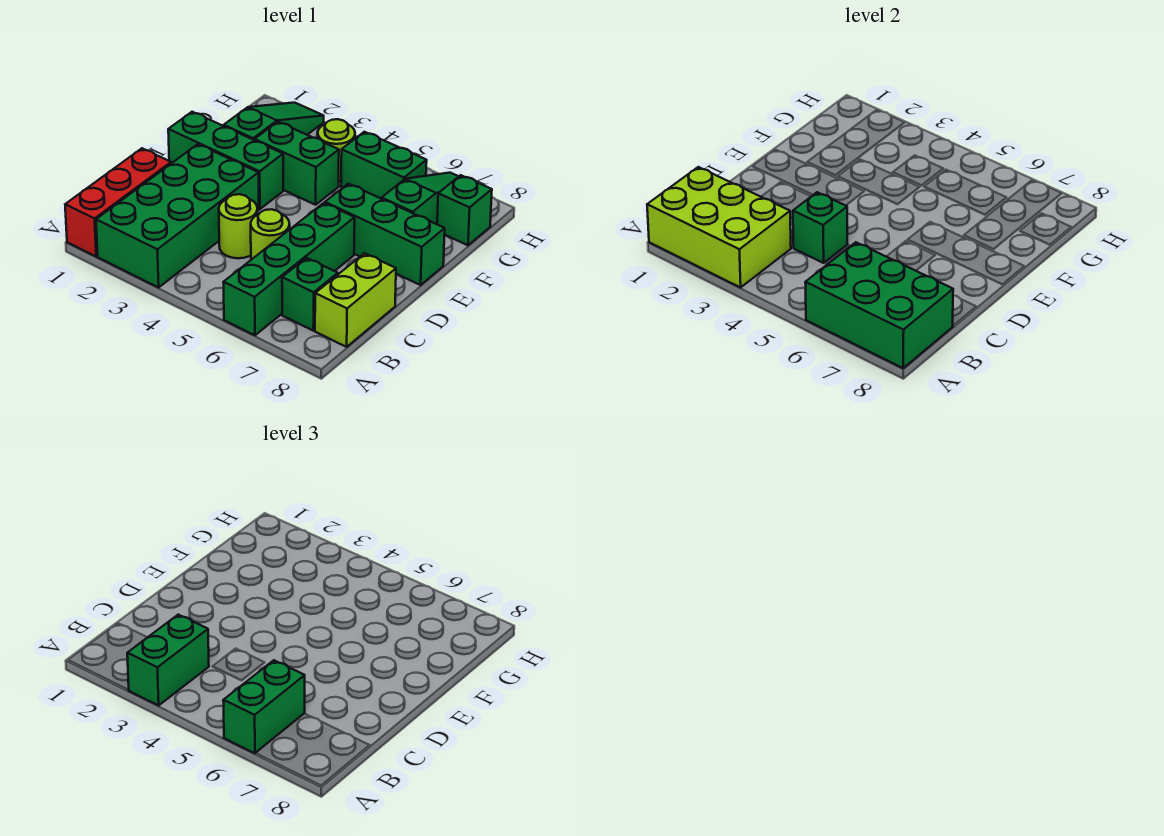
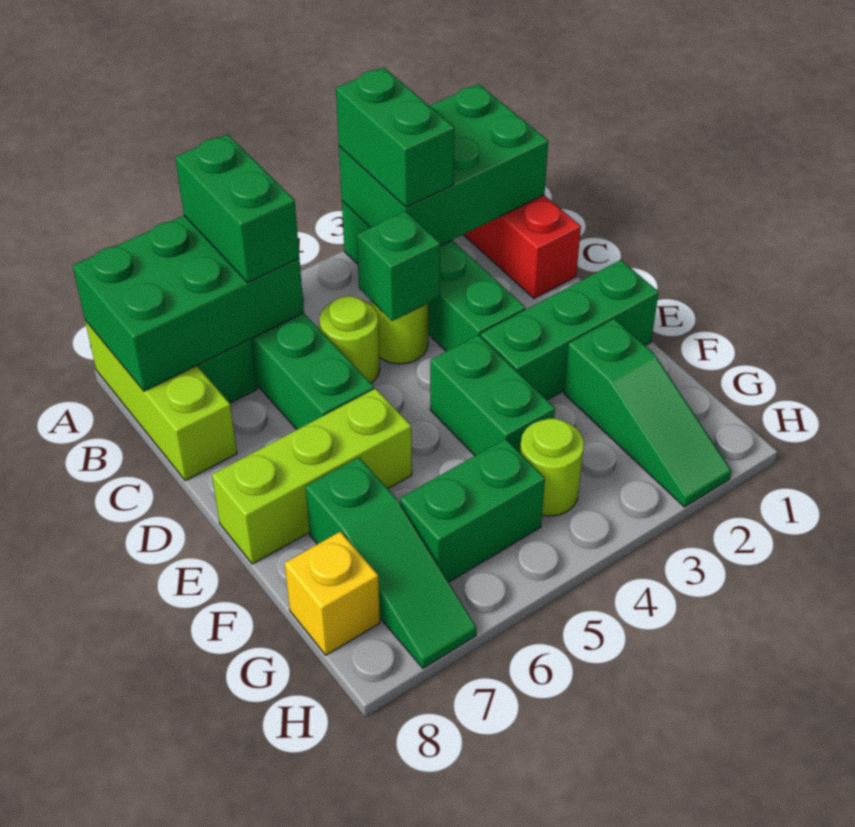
lime 2x3 brick [647,167,791,287] -> green 2x3 brick [339,84,548,246]
green 2x4 brick [96,144,259,287] -> green 1x4 brick [342,201,525,351]
lime 1x2 brick [315,253,396,347] -> lime 1x3 brick [85,320,237,481]
green 1x3 brick [325,184,445,285] -> lime 1x3 brick [212,389,412,564]
green 1x2 brick [255,122,339,205] -> green 1x2 brick turned to [430,335,555,456]
green 1x1 brick [437,175,492,245] -> yellow 1x1 brick [285,532,380,655]

